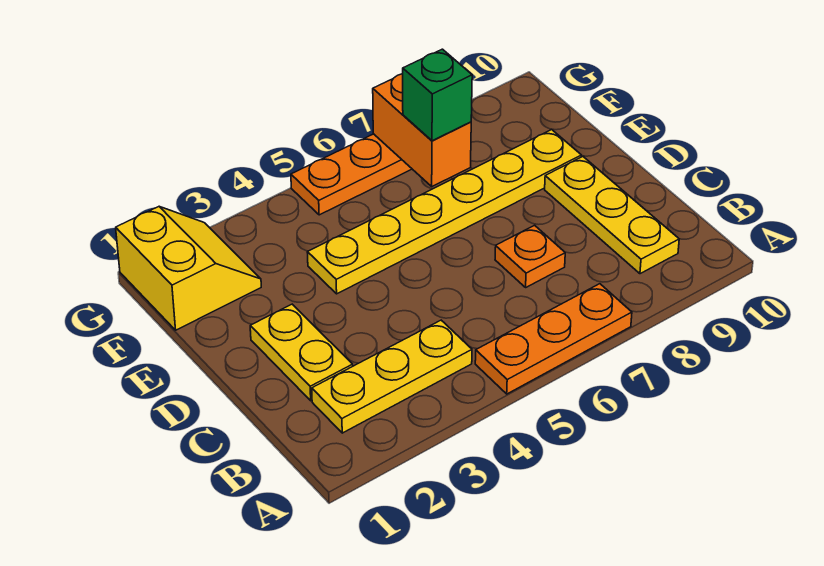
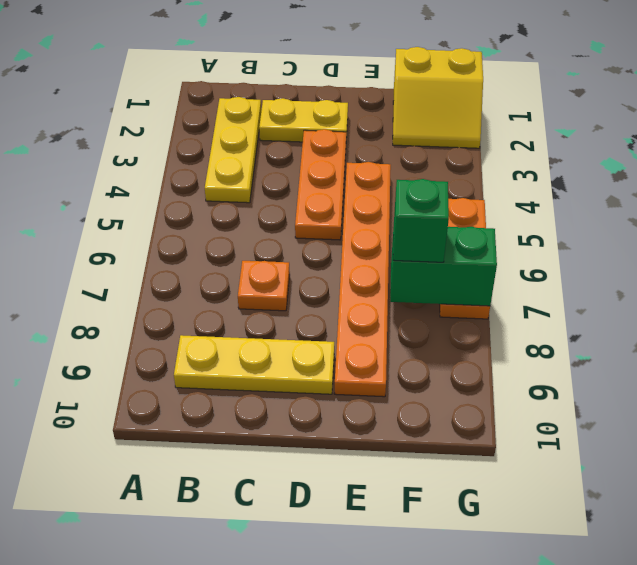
orange 1x3 plate [475,284,632,394] -> orange 1x3 plate moved to [295,129,346,240]
yellow 1x6 plate [307,130,581,294] -> orange 1x6 plate [334,162,391,397]
orange 1x2 brick [373,74,471,186] -> green 1x2 brick [390,227,497,306]

